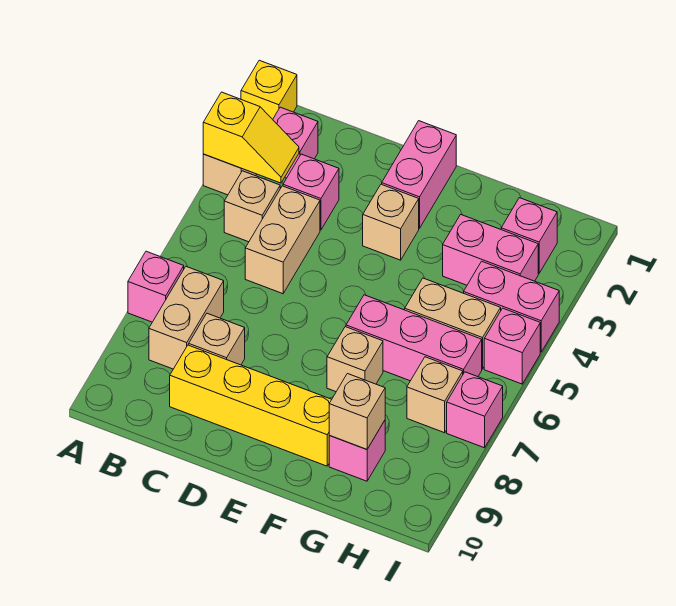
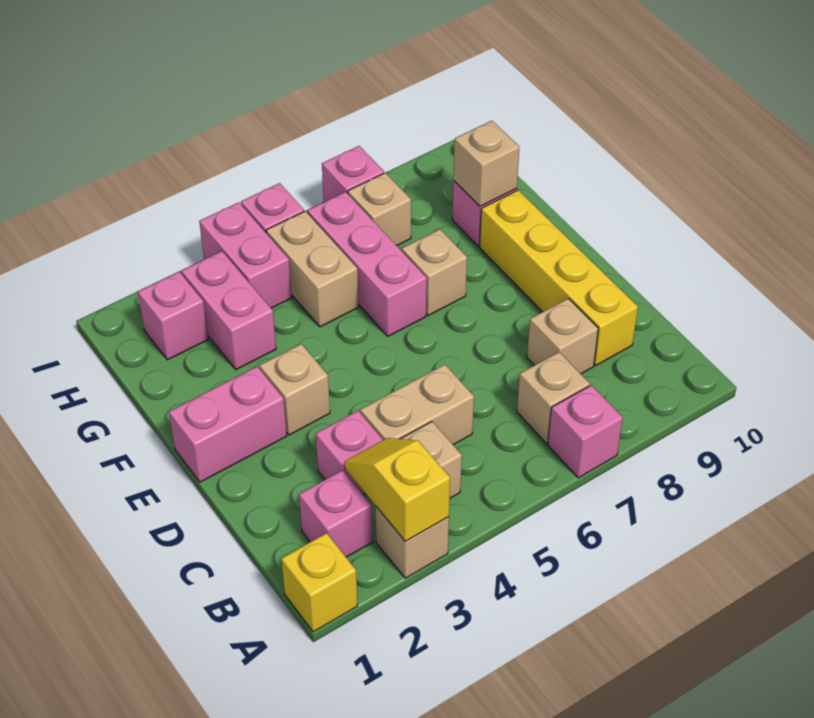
tan 1x2 brick [149,267,224,369] -> tan 1x1 brick [517,352,590,443]

